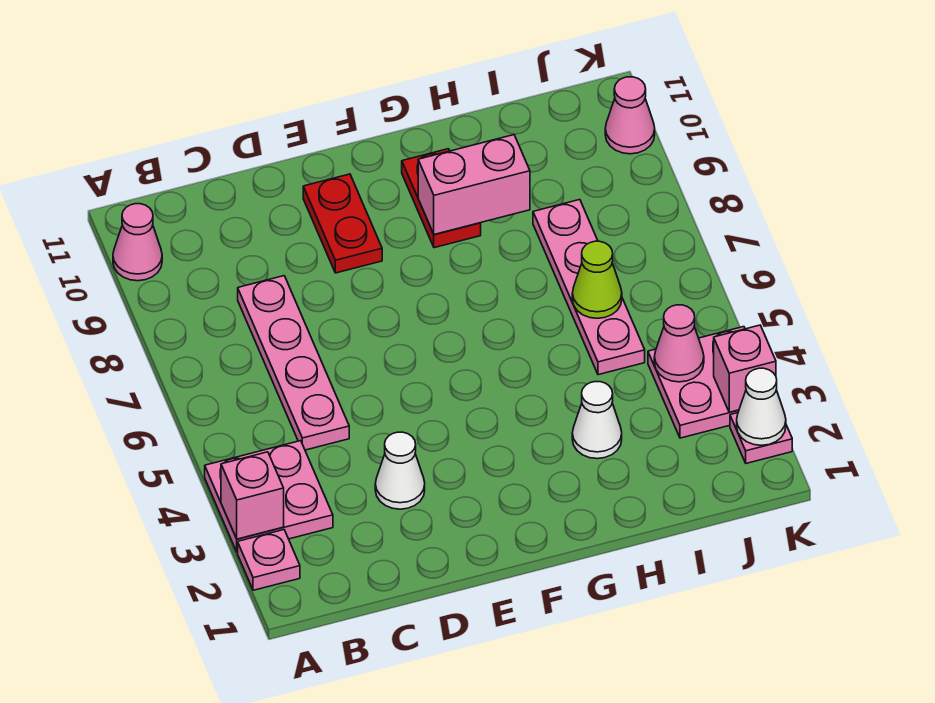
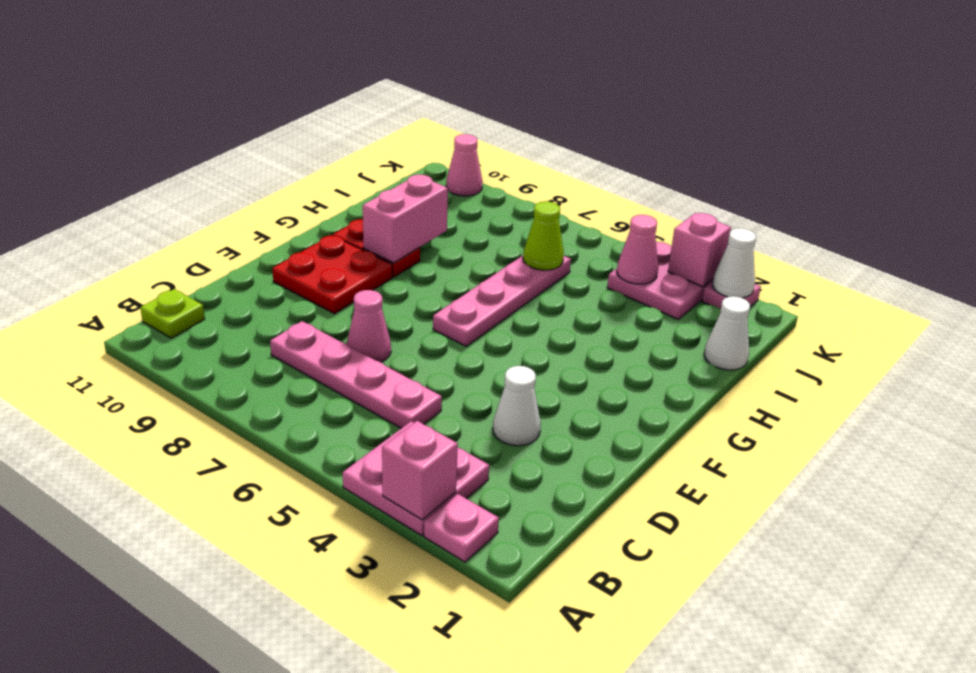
pink 1x1 cone [113,204,162,281] -> pink 1x1 cone moved to [347,290,391,362]
none -> lime 1x1 plate [140,289,205,338]
red 1x2 plate [303,174,382,273] -> red 2x2 plate [273,235,392,314]
white 1x1 cone [572,382,622,459] -> white 1x1 cone moved to [704,296,750,370]
pink 1x4 plate [533,200,645,375] -> pink 1x4 plate turned to [433,256,571,346]

